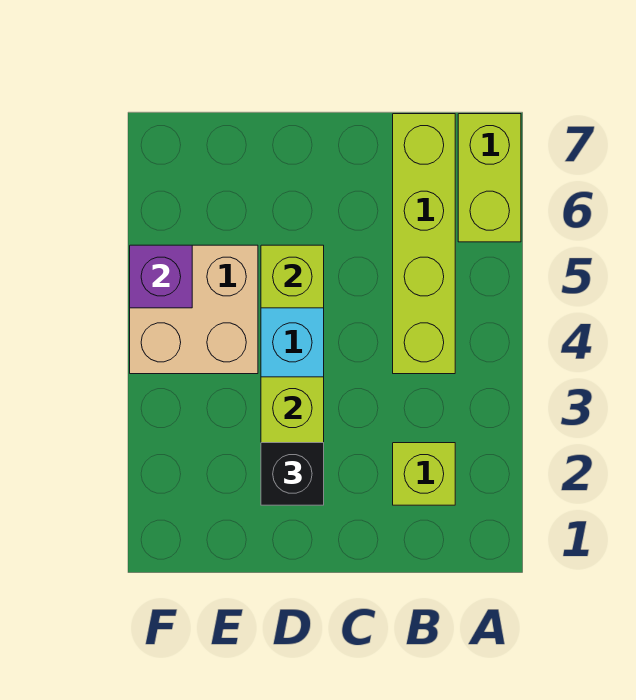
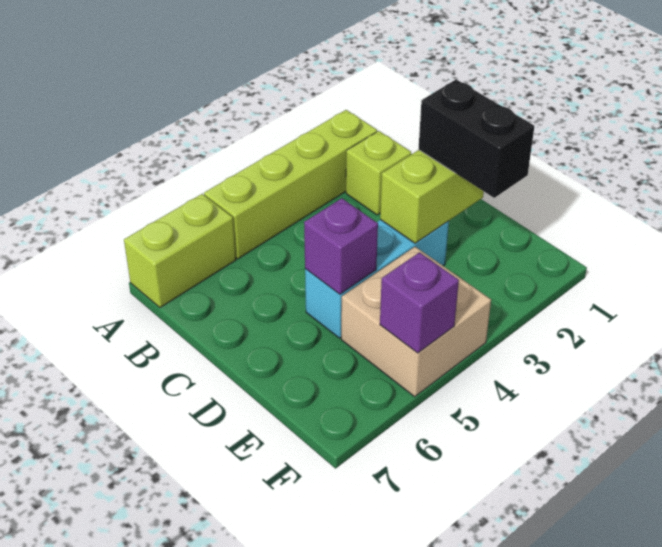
lime 1x4 brick [393,114,455,374] -> lime 1x4 brick moved to [204,110,377,259]
black 1x1 brick [261,443,324,505] -> black 1x2 brick [418,80,534,198]
lime 1x1 brick [261,245,324,308] -> purple 1x1 brick [304,198,378,294]

